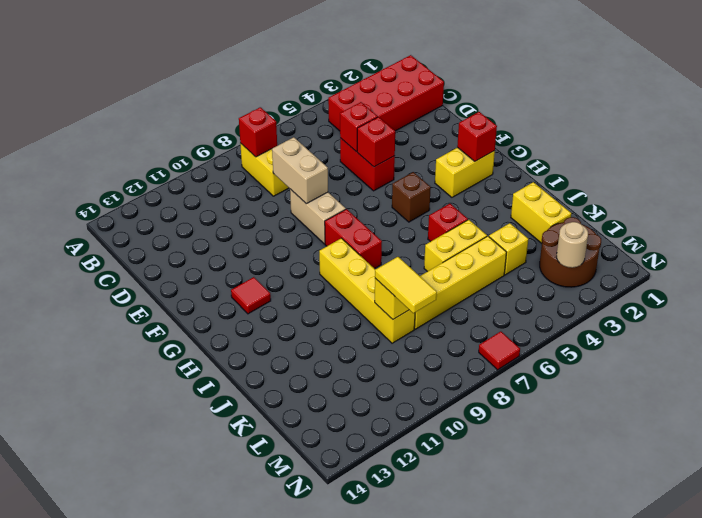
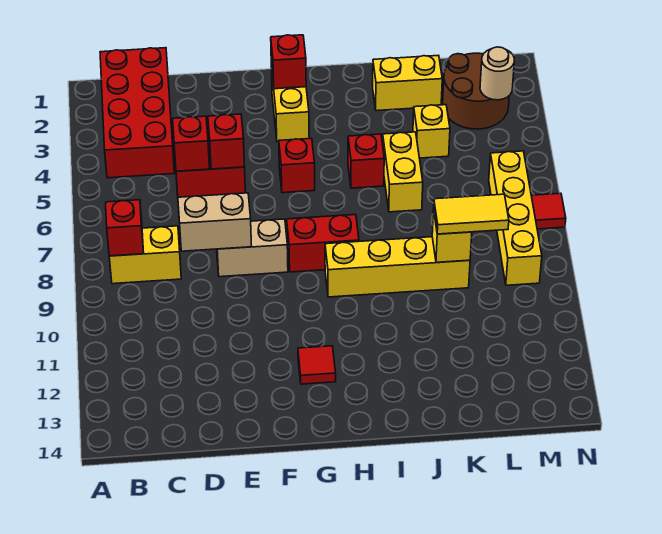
brown 1x1 brick [392,172,431,222] -> red 1x1 brick [279,138,315,193]
yellow 1x4 brick [414,236,506,329] -> yellow 1x4 brick moved to [489,151,542,285]

